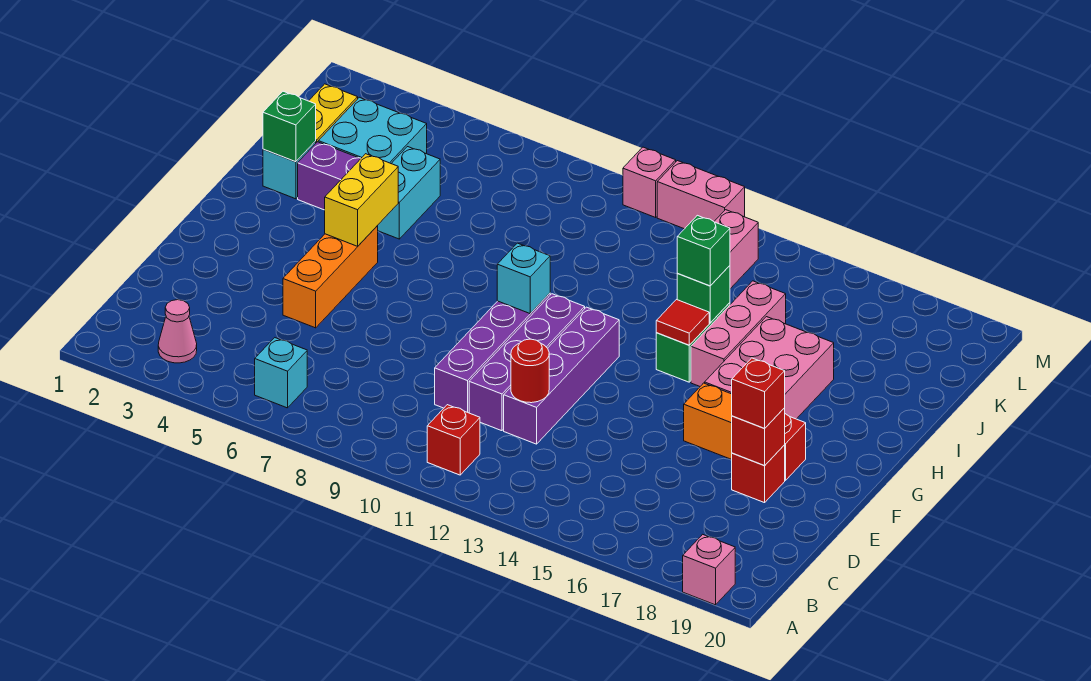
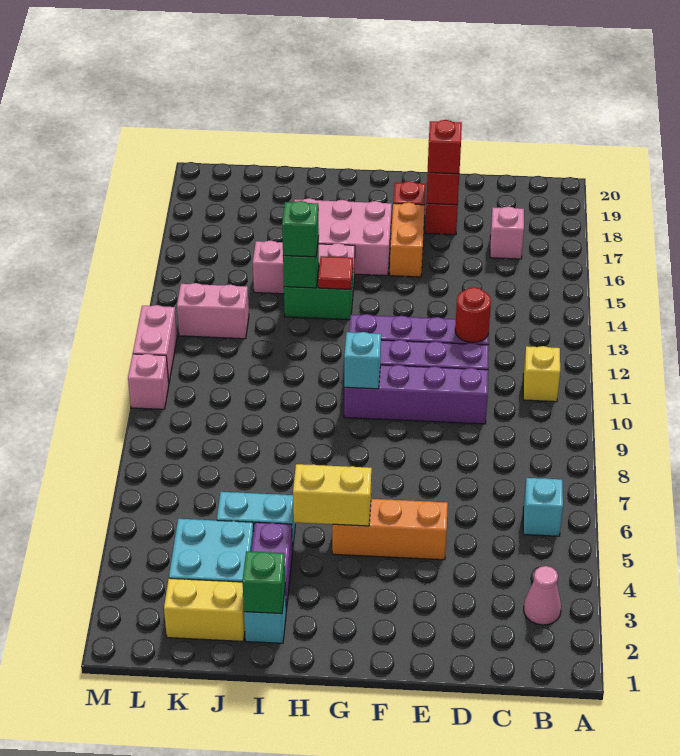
pink 1x1 brick [683,534,735,605] -> pink 1x1 brick moved to [490,206,524,259]
red 1x1 brick [427,405,480,475] -> yellow 1x1 brick [523,346,560,402]

